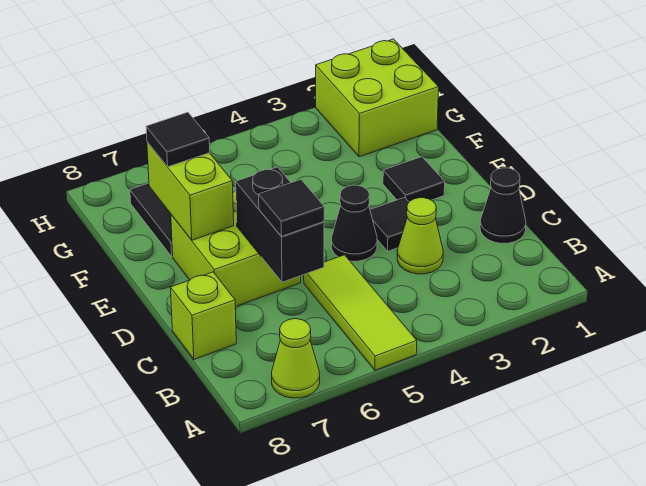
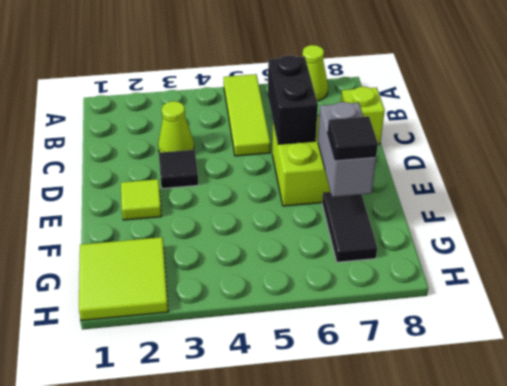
black 1x1 cone [480,168,526,243] -> none
black 1x1 tile [259,179,324,236] -> none
black 1x1 cone [332,185,377,261] -> none
black 1x1 tile [383,157,445,202] -> lime 1x1 tile [121,179,161,220]
lime 1x2 brick [147,142,234,240] -> grey 1x2 brick [318,102,376,197]
lime 2x2 brick [316,39,439,157] -> lime 2x2 tile [79,237,168,321]

